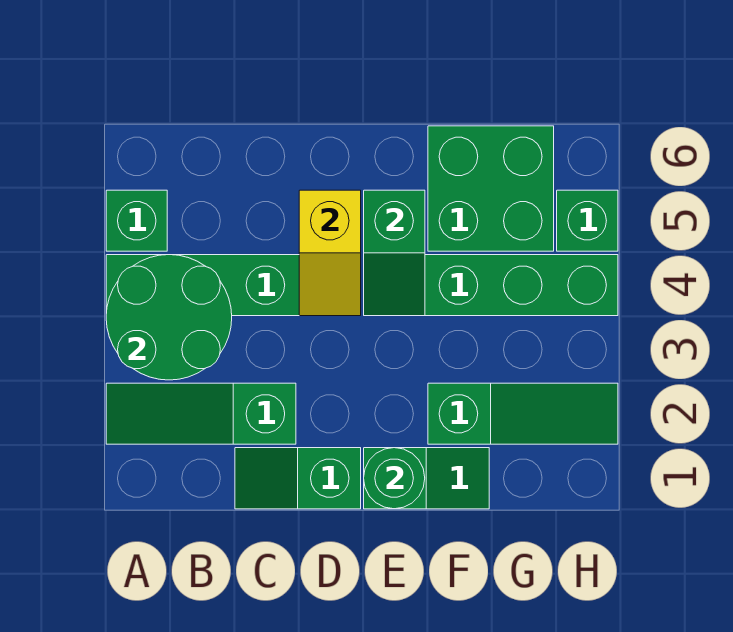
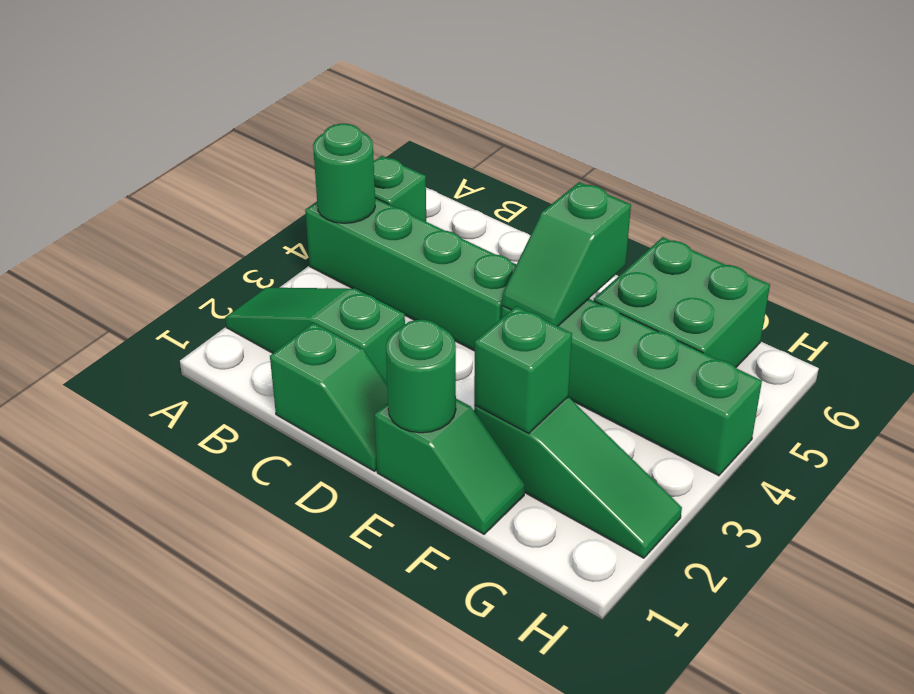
green 2x2 round brick [106,255,232,380] -> green 1x1 round brick [313,124,375,223]
green 1x2 slope [235,448,361,509] -> green 1x2 slope turned to [270,323,388,471]
yellow 1x2 slope [299,190,361,316] -> none
green 1x1 brick [557,190,618,251] -> green 1x1 brick moved to [474,306,572,433]

